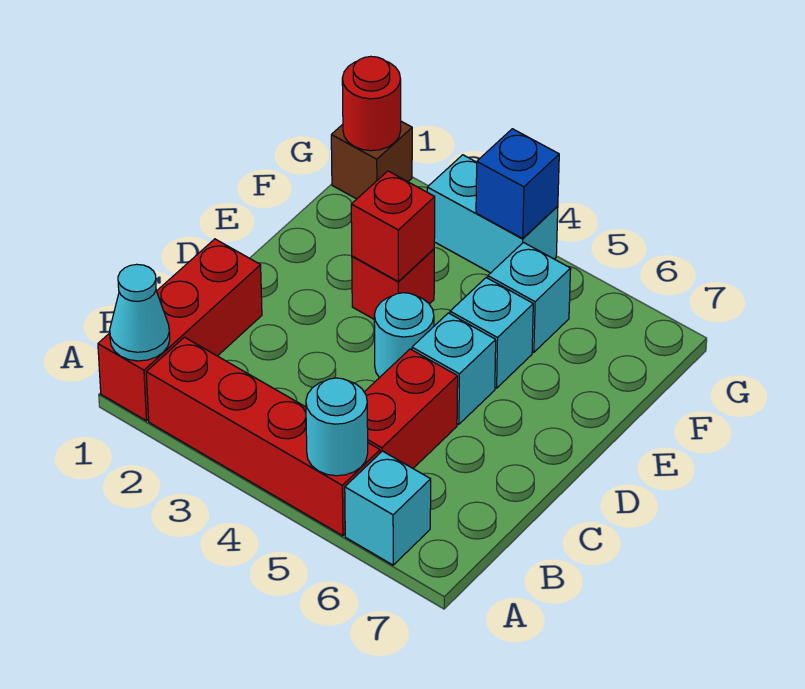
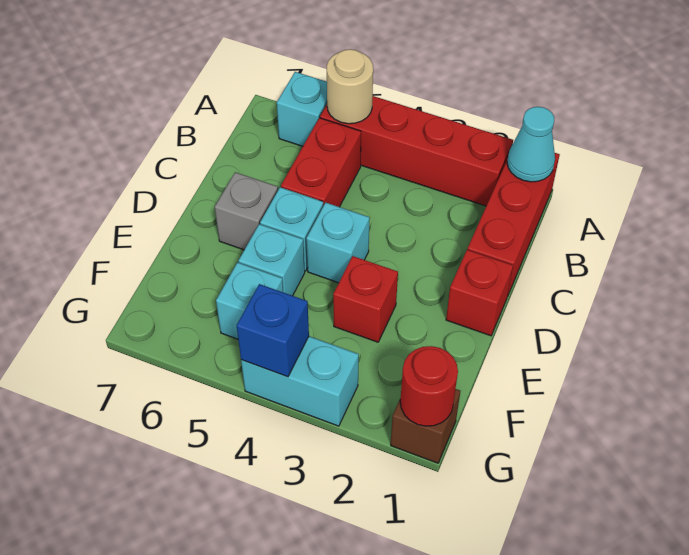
cyan 1x1 round brick [306,378,368,476] -> tan 1x1 round brick [327,49,373,124]
cyan 1x1 round brick [374,293,434,378] -> cyan 1x1 brick [306,203,370,283]
none -> grey 1x1 brick [215,172,278,250]
red 1x1 brick [351,171,435,281] -> red 1x1 brick moved to [446,250,513,336]

